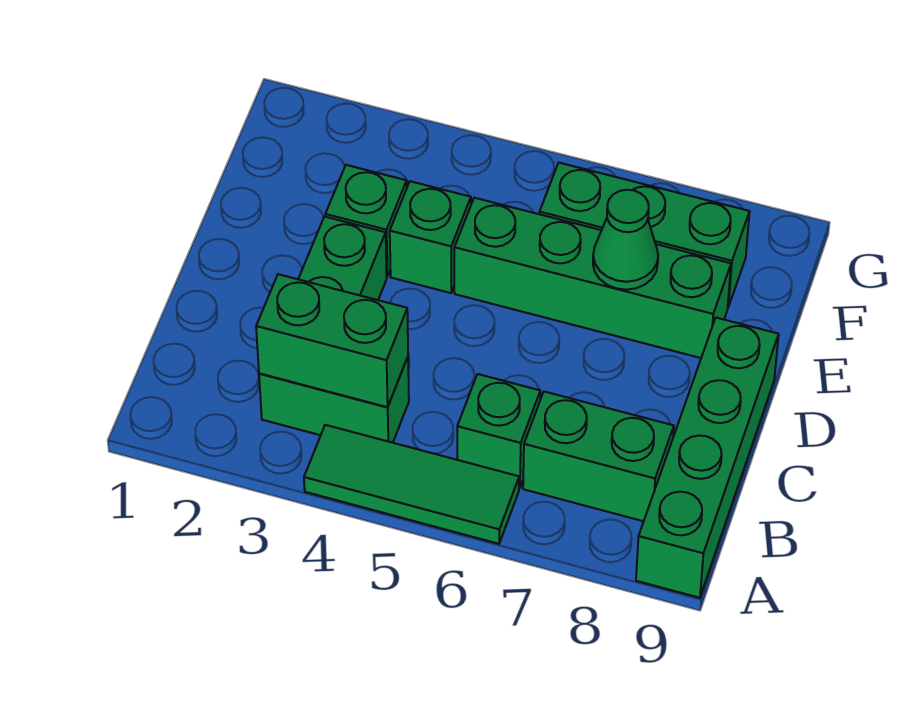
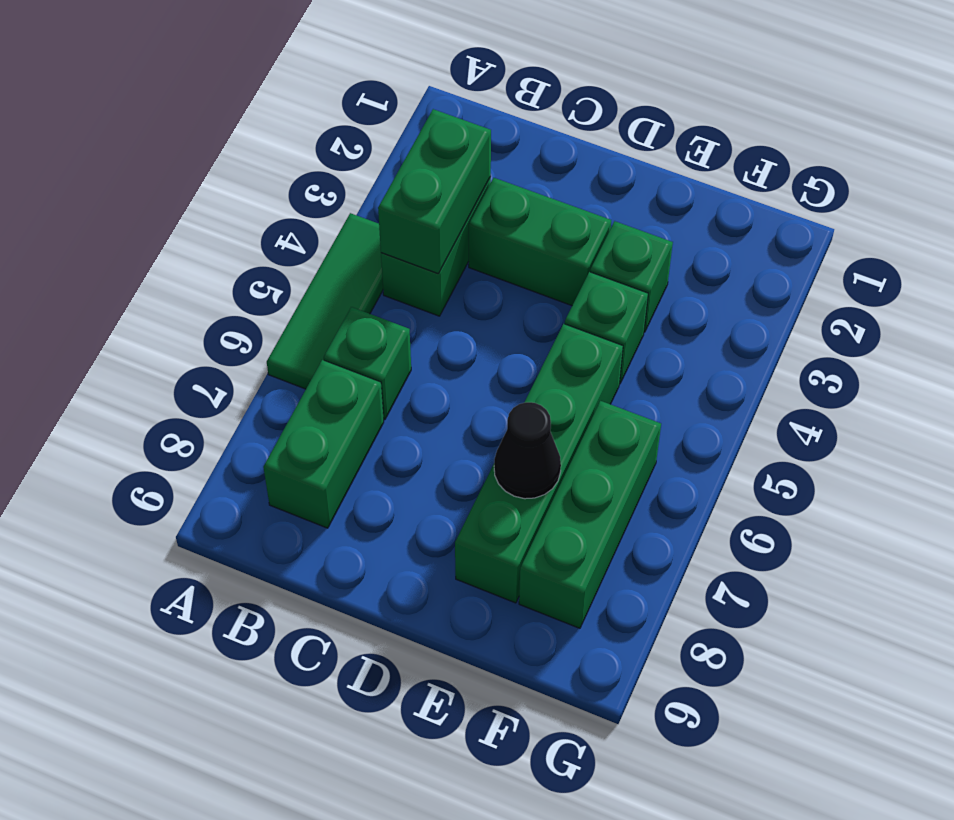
green 1x4 brick [636,318,779,598] -> none
green 1x1 cone [593,190,658,290] -> black 1x1 cone [494,402,561,499]

